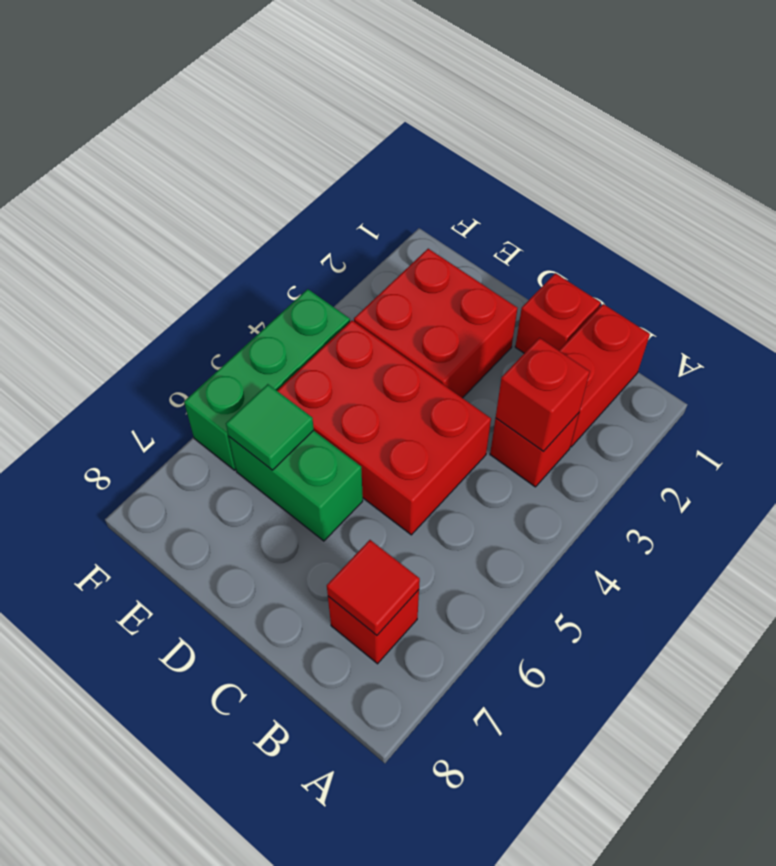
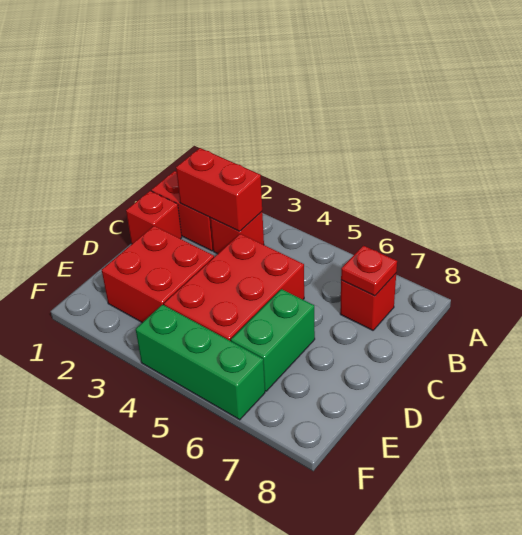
red 1x1 brick [496,338,590,451] -> red 1x2 brick [176,148,262,231]
red 1x1 tile [327,540,420,635] -> red 1x1 plate [341,246,397,296]
green 1x1 tile [226,384,314,470] -> none

